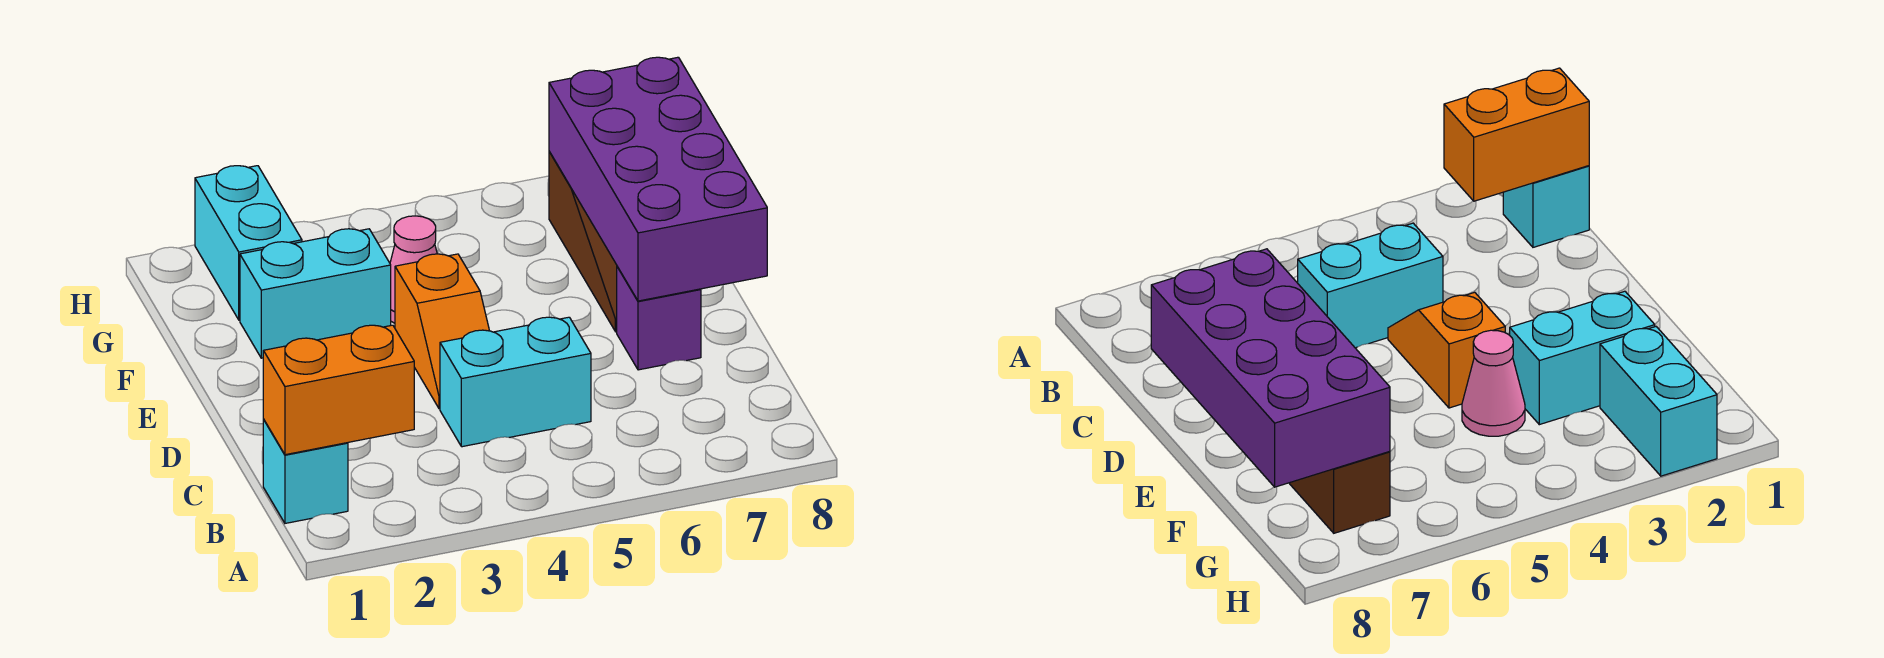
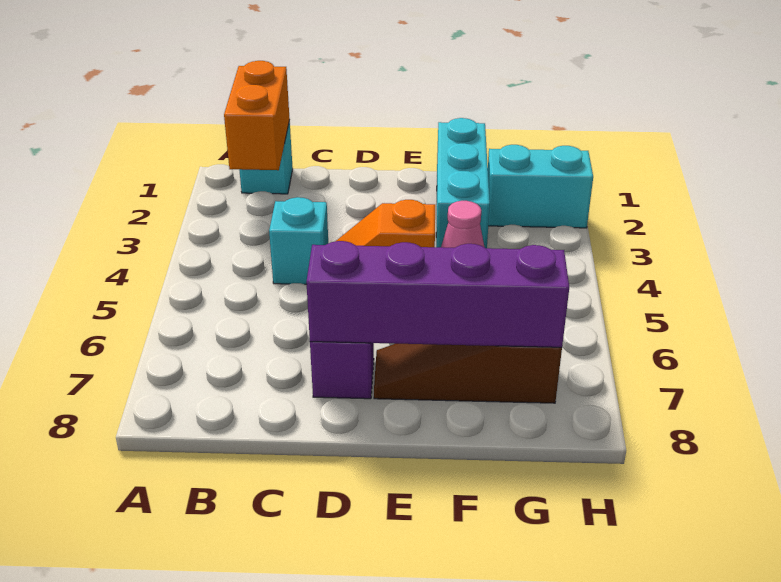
cyan 1x2 brick [440,317,591,447] -> cyan 1x1 brick [269,197,328,284]
purple 2x4 brick [549,57,767,301] -> purple 1x4 brick [306,241,569,347]
cyan 1x2 brick [240,229,391,358] -> cyan 1x3 brick [436,118,490,248]

